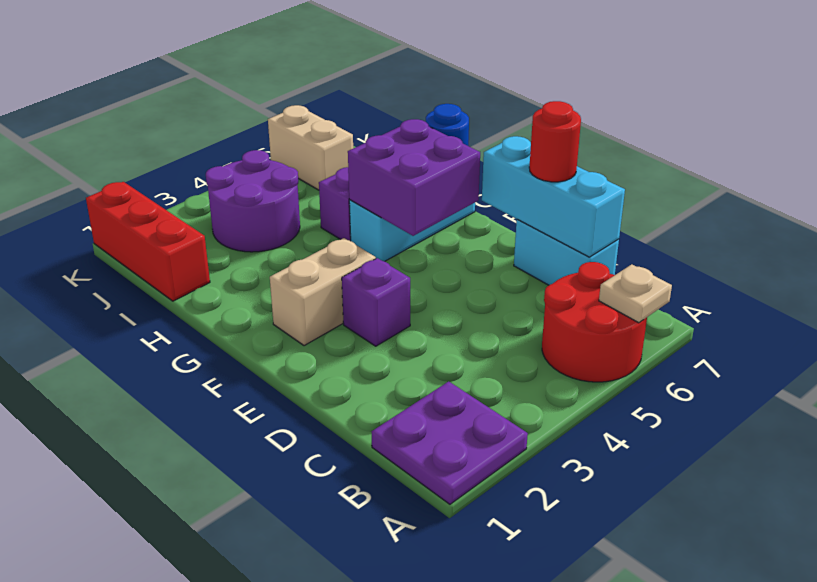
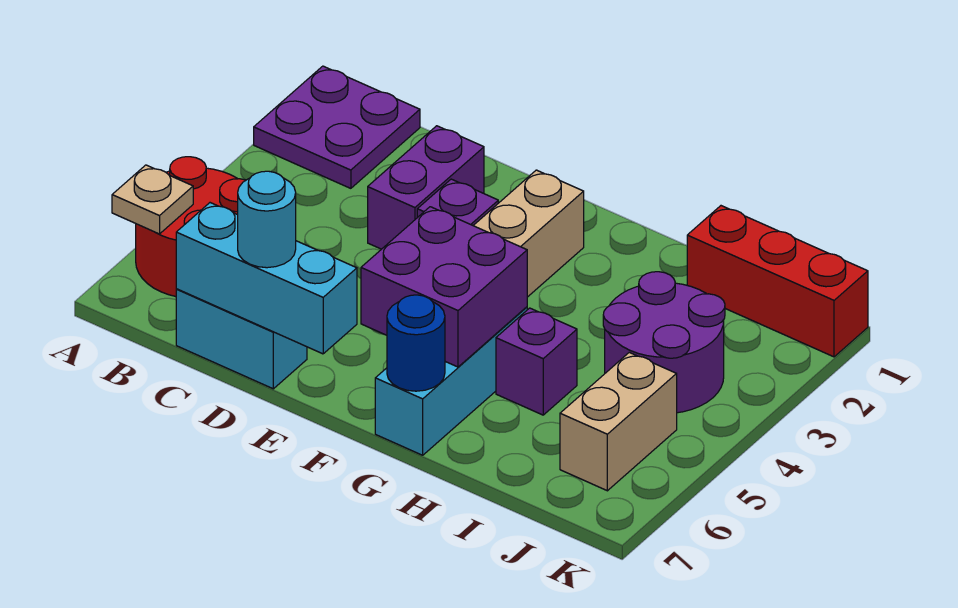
none -> purple 1x2 brick [368,126,484,249]
red 1x1 round brick [529,101,581,182] -> cyan 1x1 round brick [238,171,296,268]
tan 1x2 brick [268,105,353,190] -> tan 1x2 brick turned to [560,352,677,491]

